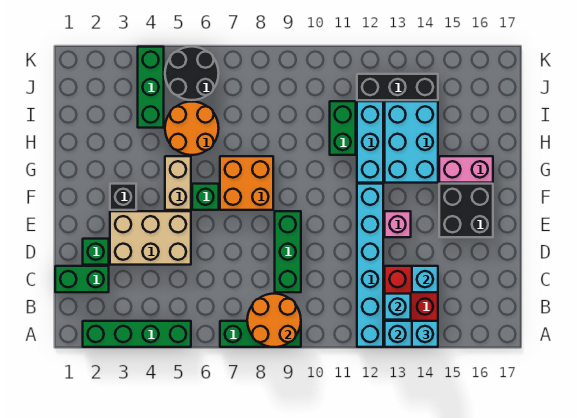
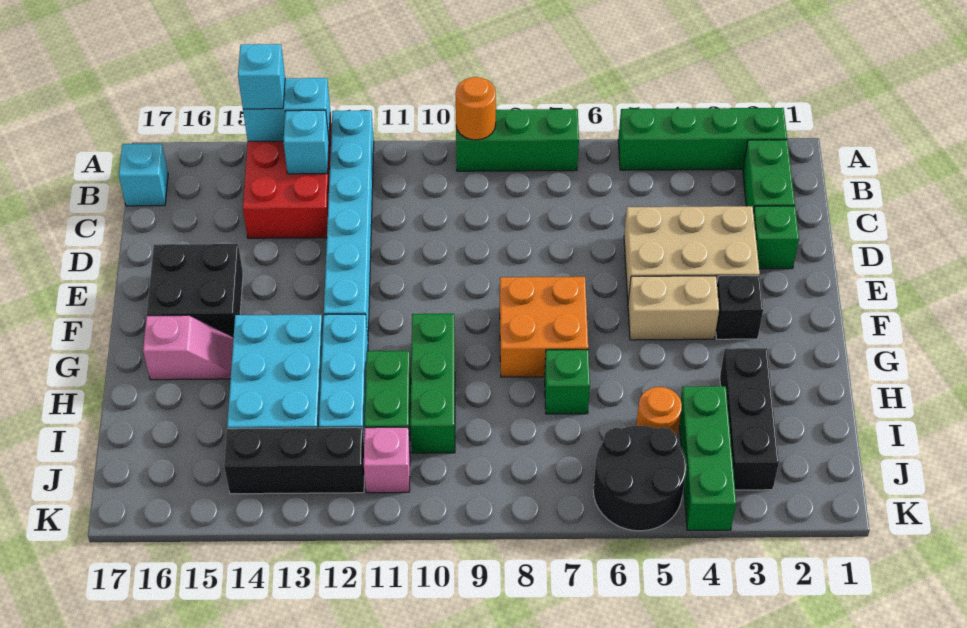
orange 2x2 round brick [247,294,301,347] -> orange 1x1 round brick [456,77,496,140]
green 1x2 brick [55,266,109,292] -> green 1x2 brick turned to [743,140,795,213]
green 1x3 brick [275,211,301,292] -> green 1x3 brick moved to [411,314,455,453]
cyan 1x1 brick [412,266,438,292] -> cyan 1x1 brick moved to [119,144,168,206]
pink 1x1 brick [385,211,411,237] -> pink 1x1 brick moved to [364,427,410,493]
tan 1x2 brick [165,156,191,210] -> tan 1x2 brick turned to [628,276,719,340]
green 1x1 brick [192,184,219,210] -> green 1x1 brick moved to [545,350,590,414]
pink 1x2 brick [439,156,493,183] -> pink 1x2 slope [143,315,234,380]
none -> black 1x3 brick [720,348,779,490]
orange 2x2 round brick [165,102,219,155] -> orange 1x1 round brick [636,387,682,437]

